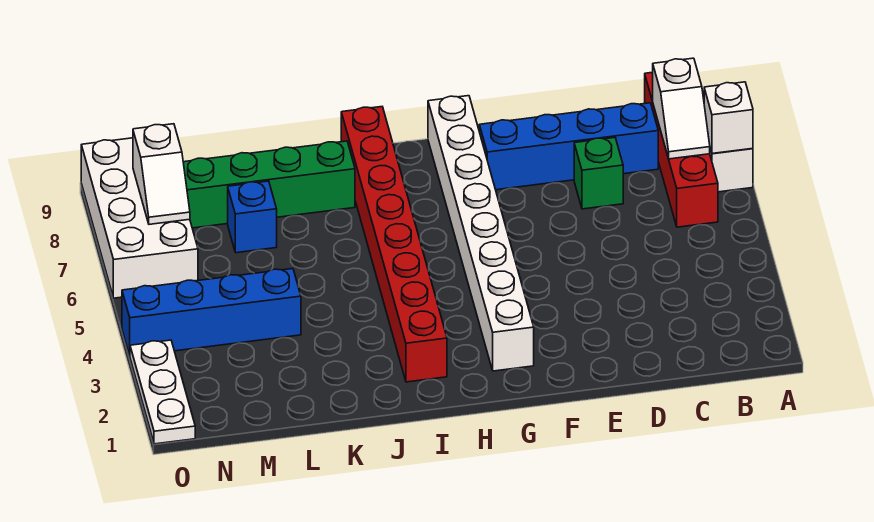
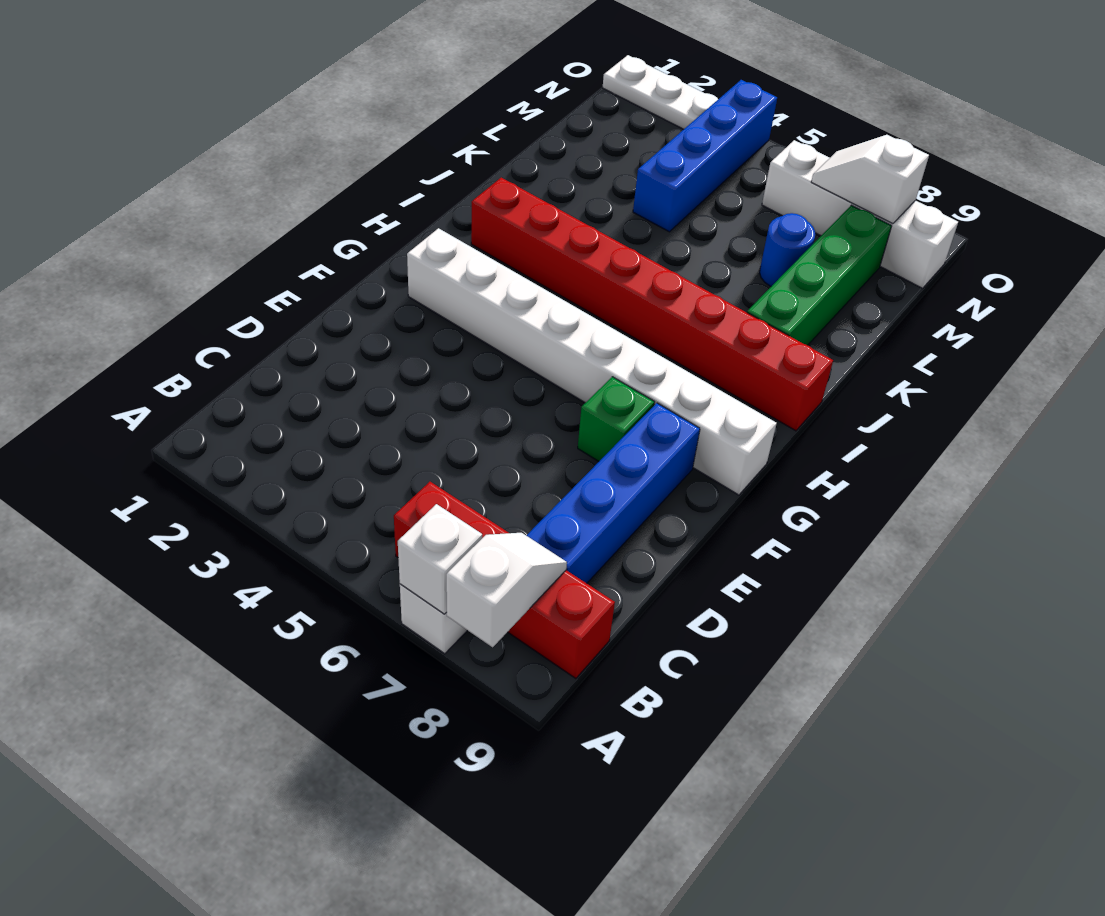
white 1x2 slope [653,58,710,159] -> white 1x2 slope turned to [446,533,567,647]
green 1x1 brick [574,138,623,209] -> green 1x1 brick moved to [578,377,654,461]
blue 1x1 brick [228,181,277,253] -> blue 1x1 round brick [760,213,815,286]
white 2x4 brick [81,138,198,298] -> white 1x4 brick [762,140,958,288]

